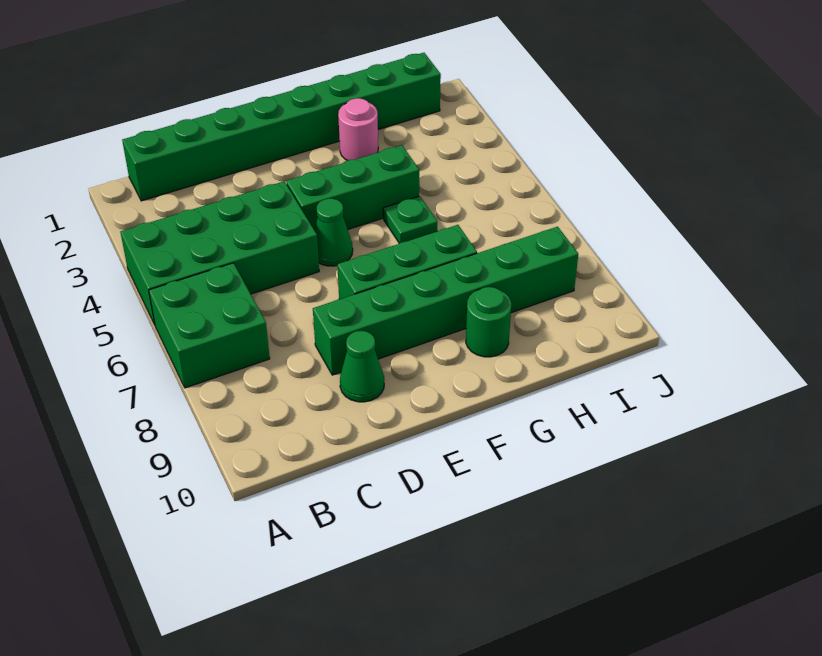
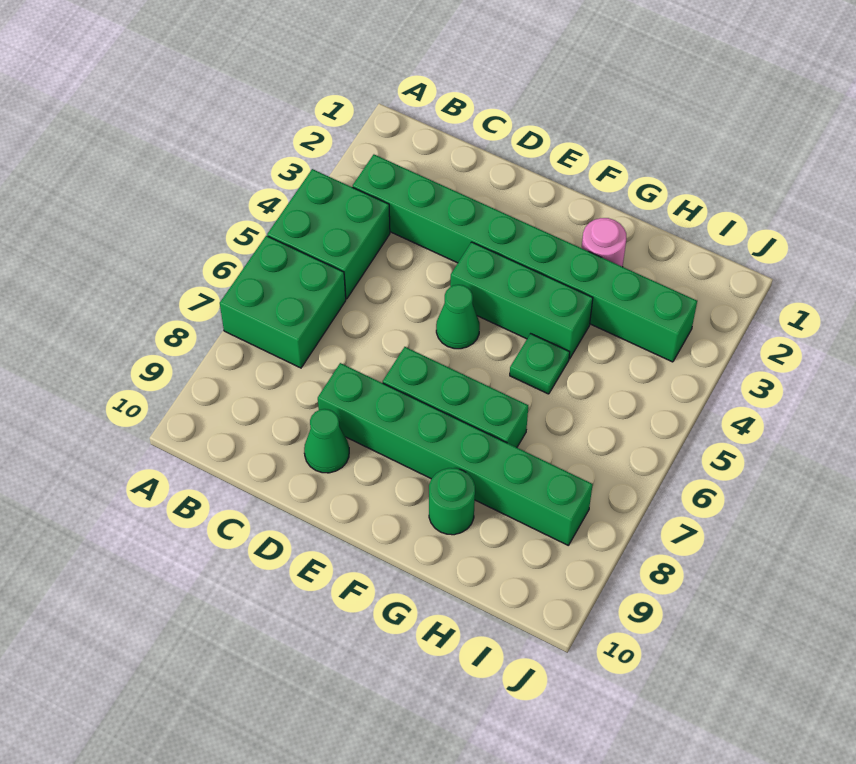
green 2x4 brick [121,181,319,325] -> green 2x2 brick [267,169,390,299]
green 1x8 brick [122,53,441,201] -> green 1x8 brick moved to [353,155,697,362]

